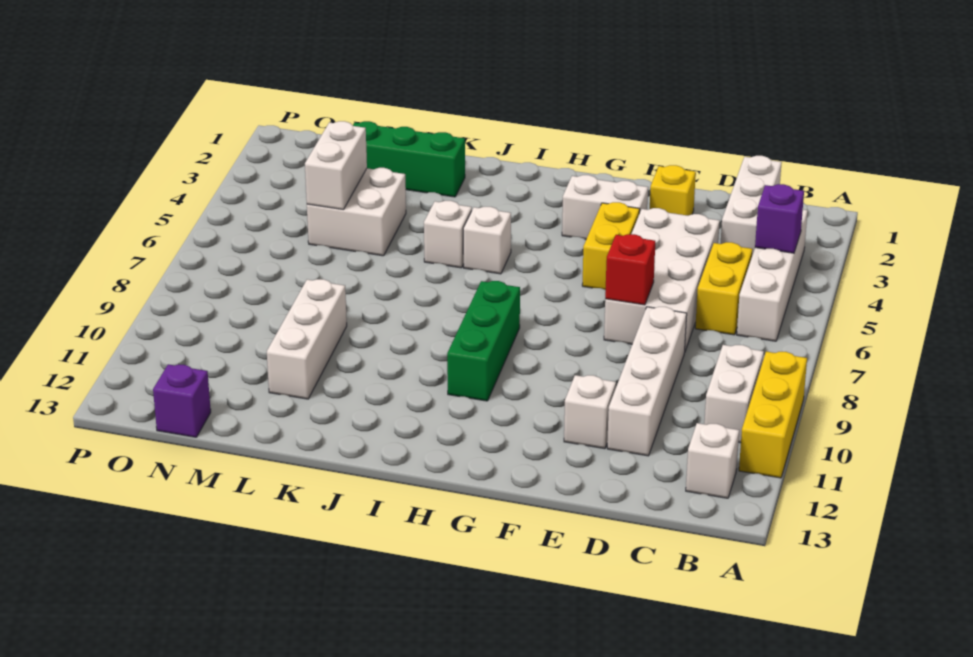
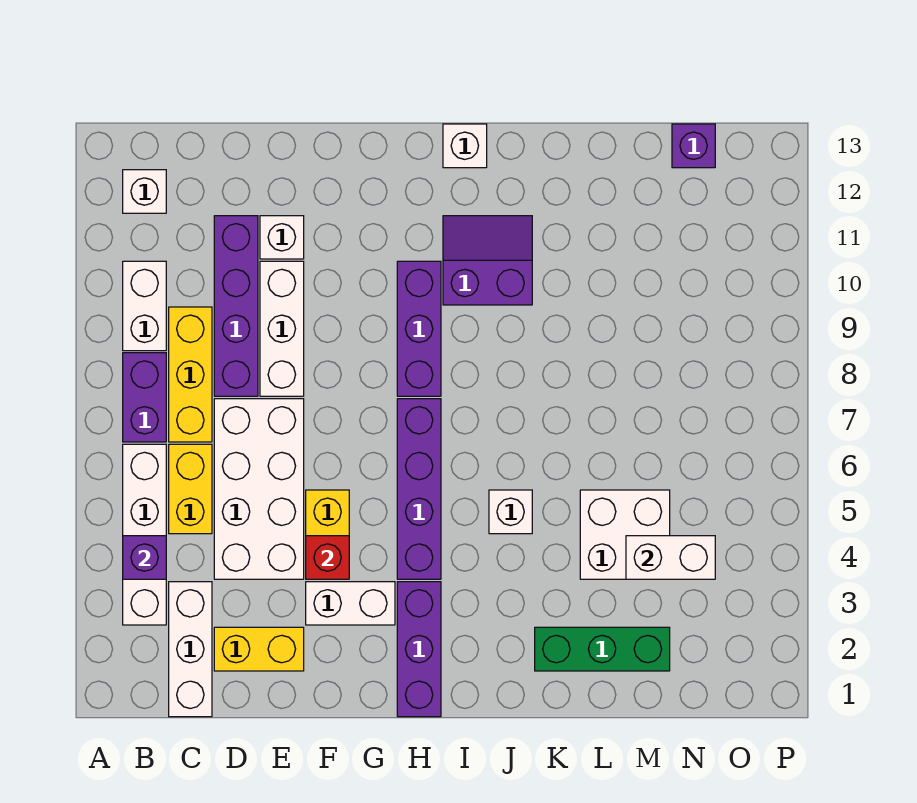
yellow 1x3 brick [739,352,807,478] -> yellow 1x3 brick moved to [169,307,212,442]
none -> purple 1x2 brick [123,353,166,442]
white 1x4 brick [607,307,687,456] -> purple 1x4 brick [214,216,258,396]
yellow 1x1 brick [650,165,696,216] -> yellow 1x2 brick [214,627,304,671]
red 1x1 brick [605,234,655,305] -> red 1x1 brick moved to [306,536,349,579]
none -> purple 1x3 brick [397,582,441,717]
none -> purple 1x4 brick [397,399,441,579]
green 1x3 brick [447,281,520,401] -> purple 1x3 brick [397,261,441,396]
white 1x1 brick [463,207,511,274] -> white 1x1 brick moved to [443,124,487,168]
none -> purple 2x2 slope [443,216,532,305]
white 1x3 brick [267,279,347,399] -> white 1x3 brick moved to [260,261,304,396]
white 1x2 brick [305,121,367,210] -> white 1x2 brick turned to [626,536,715,579]

